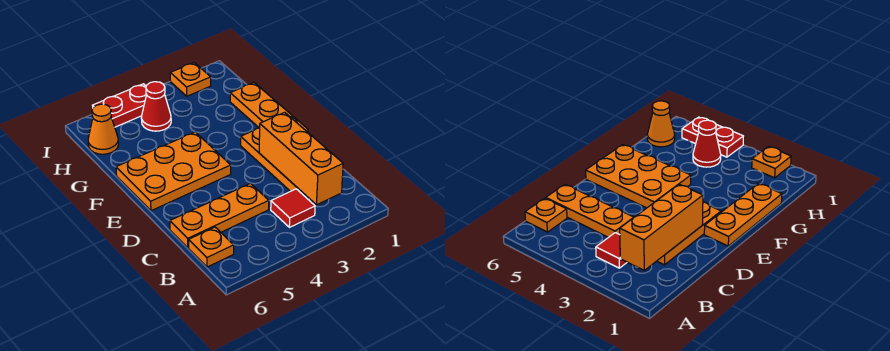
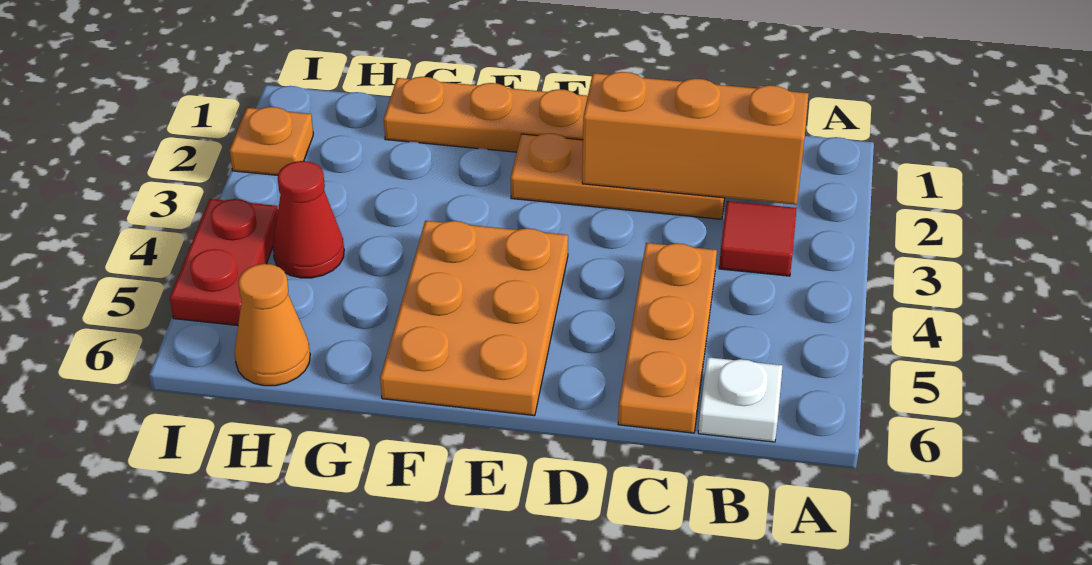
orange 1x1 plate [189,227,234,267] -> white 1x1 plate [698,357,783,442]

